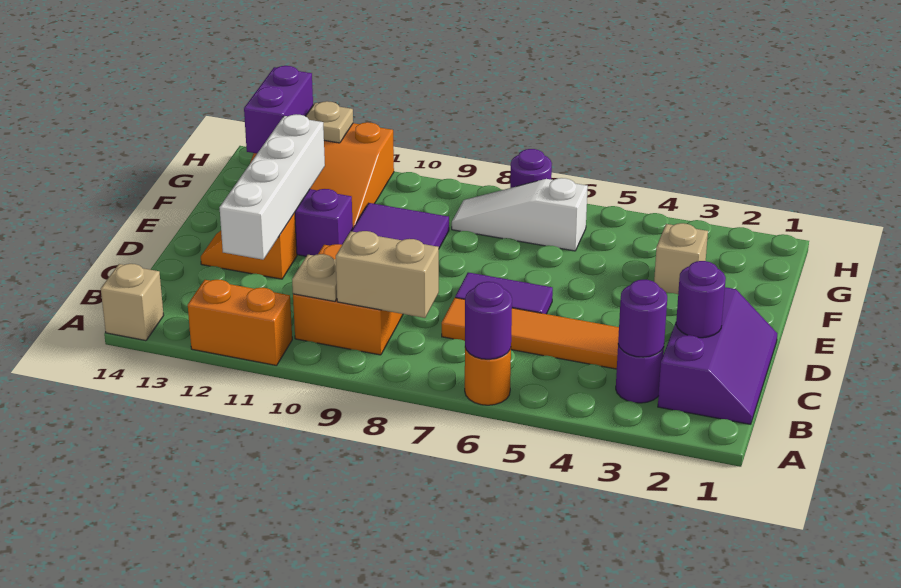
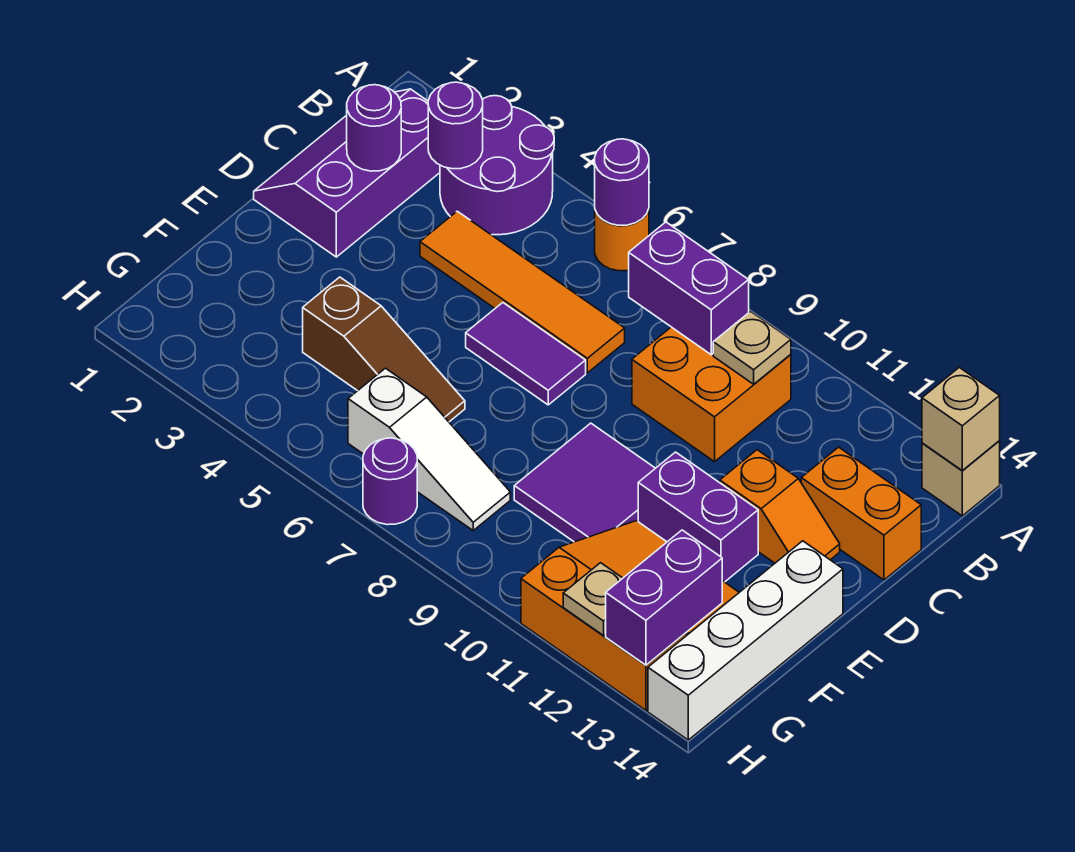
orange 1x2 brick [188,280,292,366] -> orange 1x2 brick moved to [801,447,921,580]
purple 1x1 round brick [616,345,664,403] -> purple 2x2 round brick [440,96,554,235]
tan 1x2 brick [336,231,439,318] -> purple 1x2 brick [629,222,749,355]
white 1x4 brick [219,114,325,260] -> white 1x4 brick moved to [648,541,843,740]
tan 1x1 brick [654,223,708,294] -> tan 1x1 brick moved to [922,367,1000,470]
none -> brown 1x3 slope [303,277,465,422]

